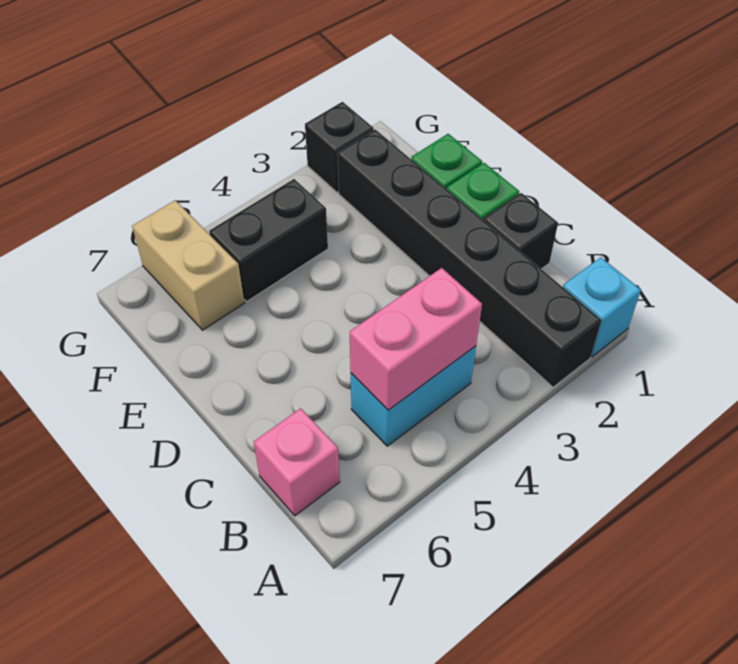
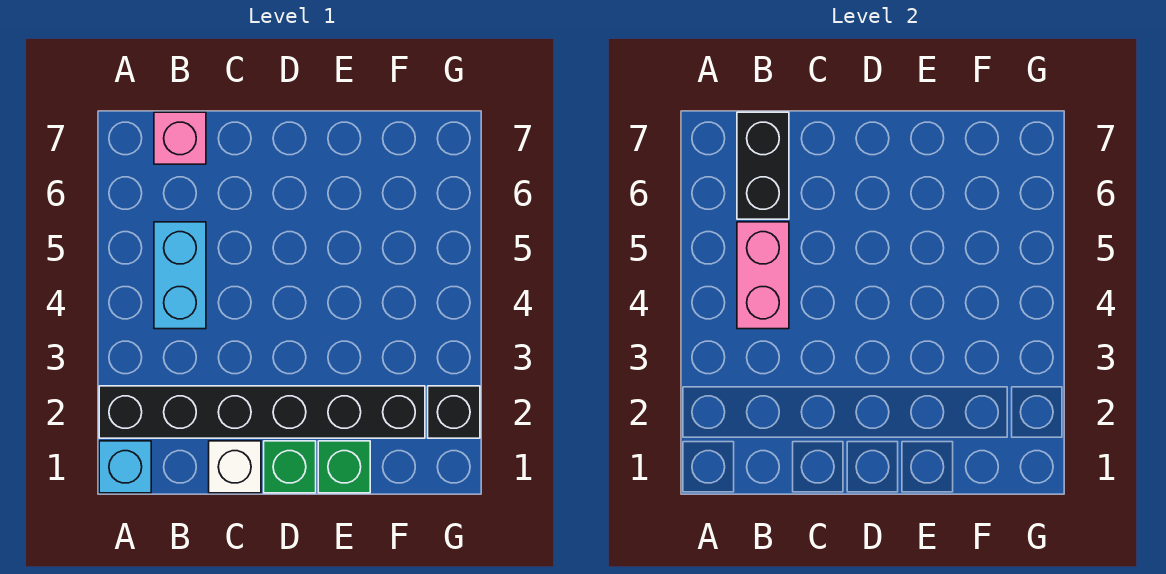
black 1x1 brick [484,193,558,269] -> white 1x1 brick [209,441,261,493]
black 1x2 brick [209,179,328,301] -> black 1x2 brick moved to [737,112,789,219]
tan 1x2 brick [132,200,244,330] -> none

